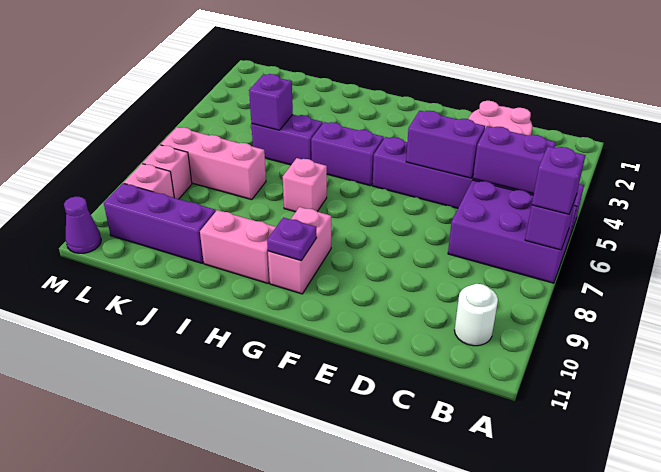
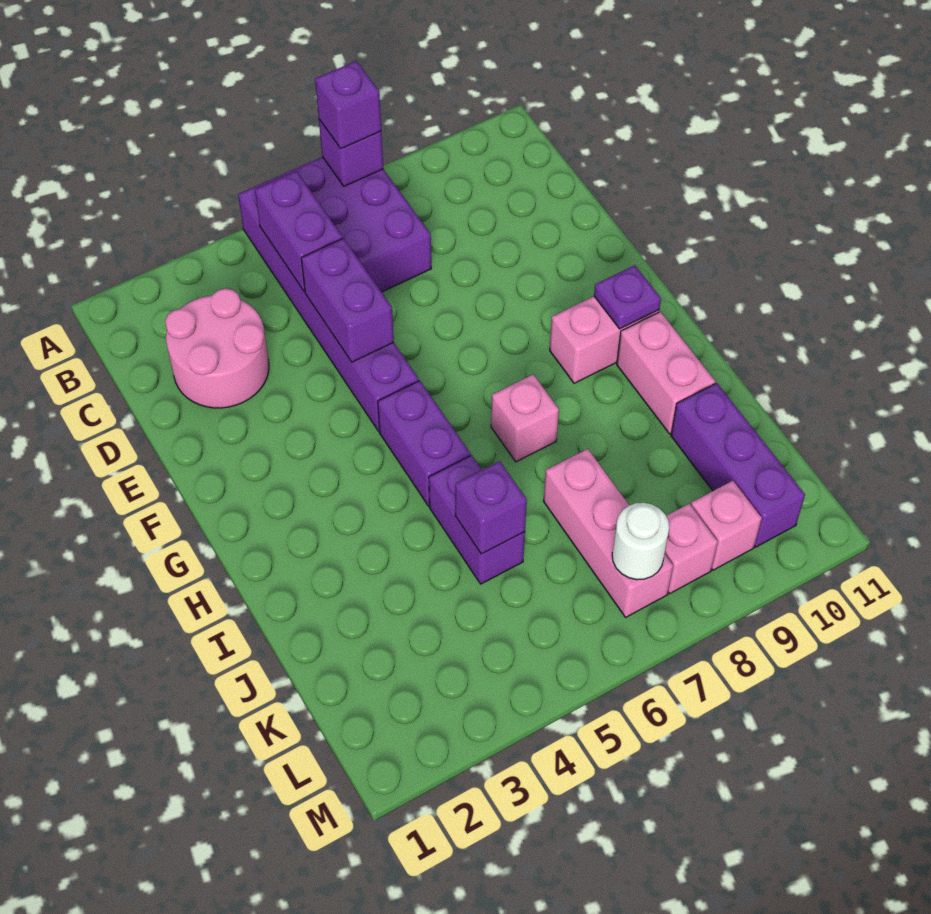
white 1x1 round brick [454,284,498,346] -> white 1x1 round brick moved to [612,503,669,580]
purple 1x1 cone [64,197,101,253] -> none

